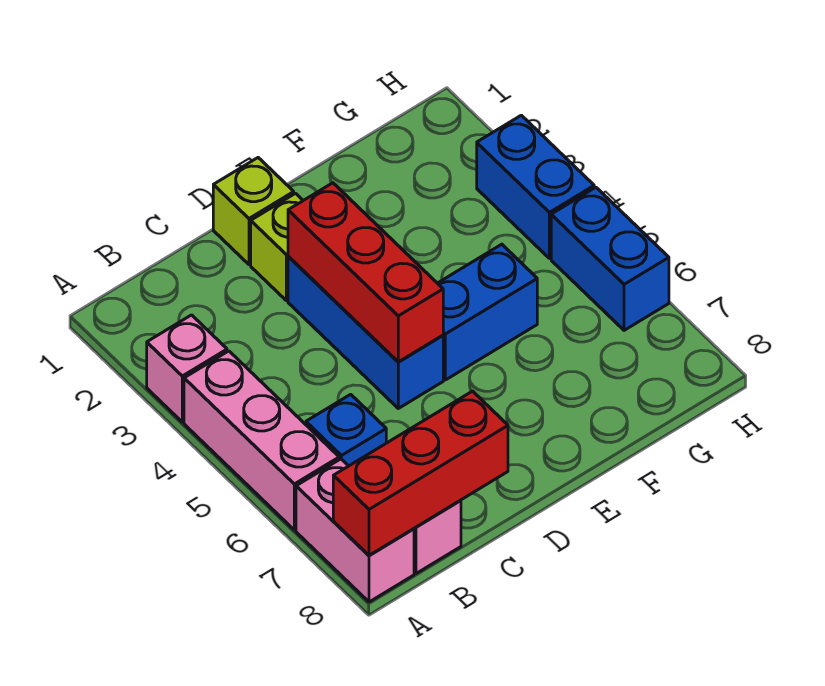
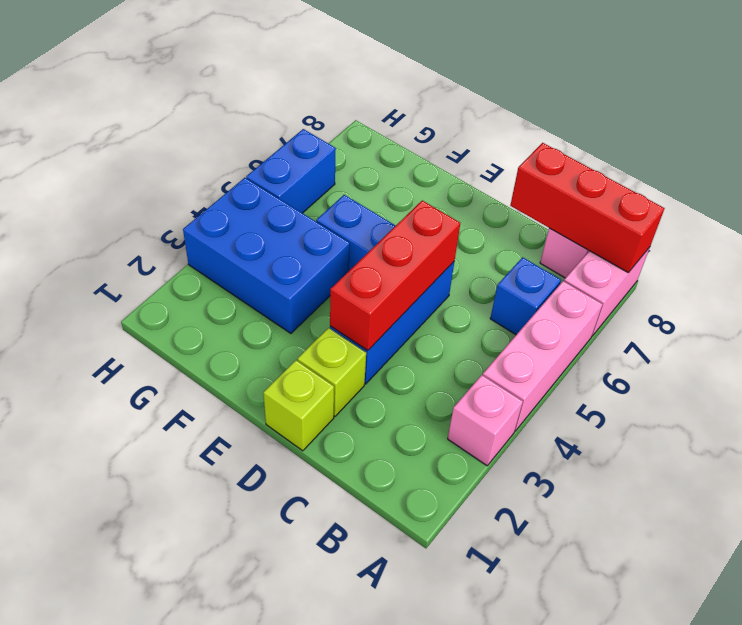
blue 1x2 brick [477,115,594,258] -> blue 2x3 brick [183,178,350,333]

